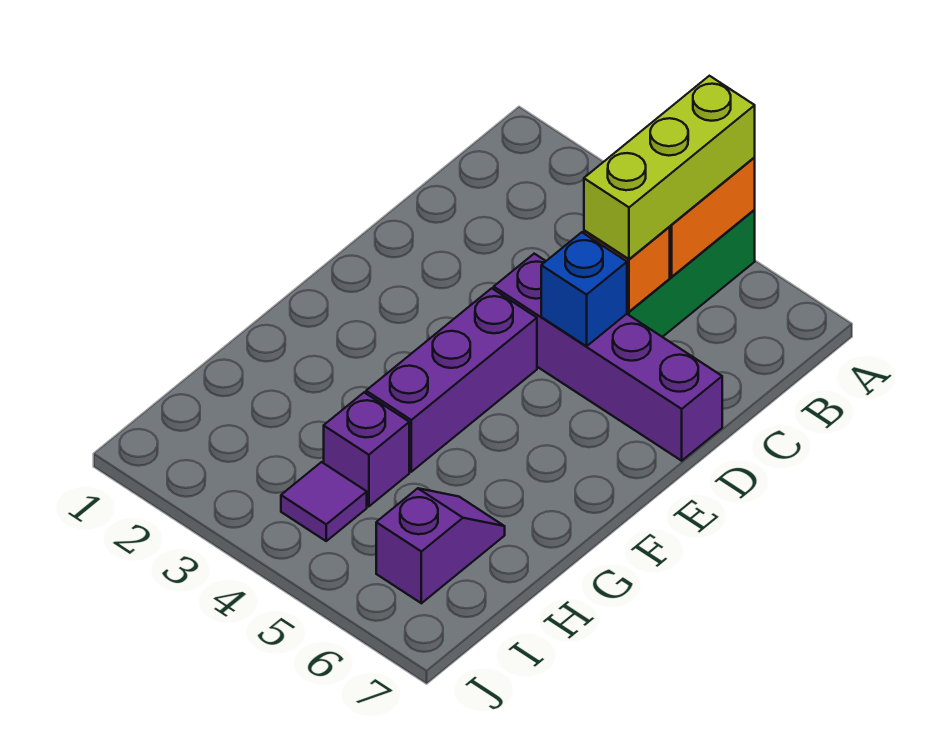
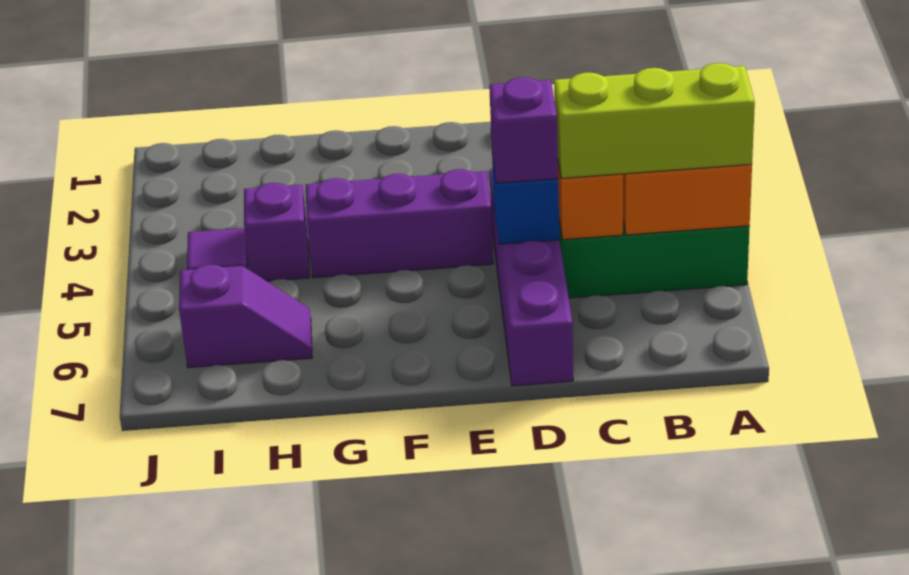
none -> purple 1x1 brick [489,77,558,183]

